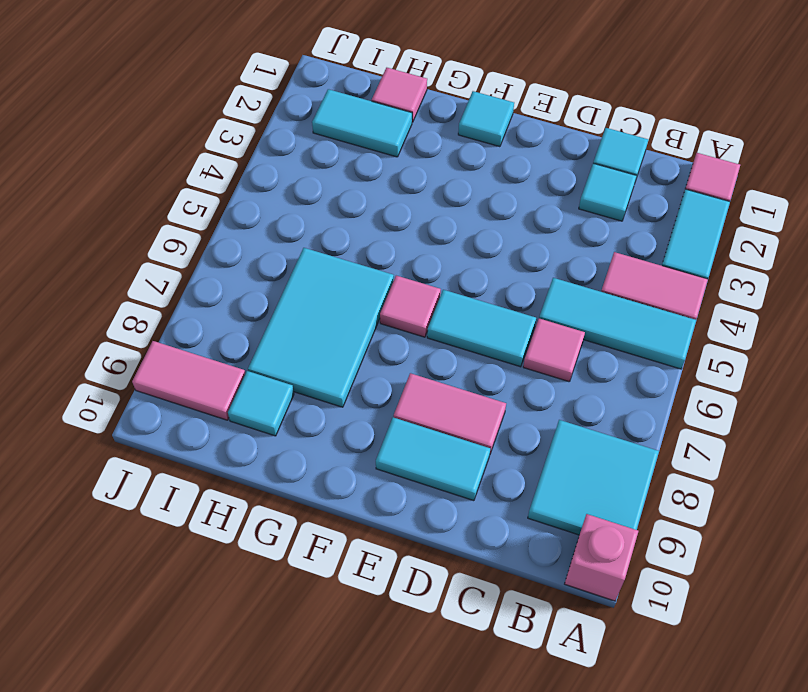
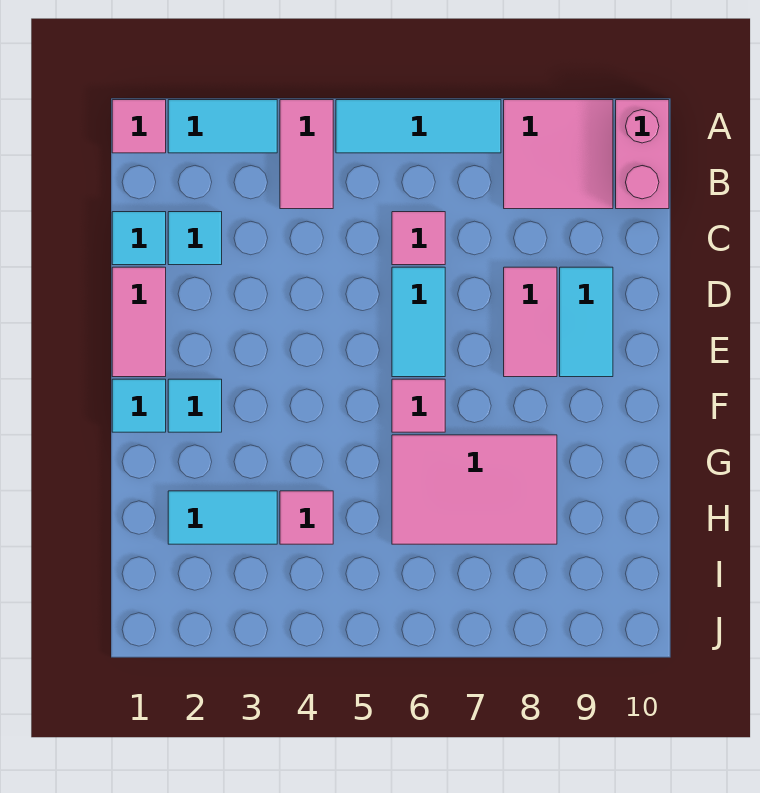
cyan 1x3 tile [539,278,696,369] -> cyan 1x3 tile turned to [336,100,501,153]
cyan 2x2 tile [528,420,659,535] -> pink 2x2 tile [504,100,613,209]
pink 1x1 brick [565,514,638,601] -> pink 1x2 brick [616,100,669,209]
cyan 2x3 tile [248,248,394,407] -> pink 2x3 tile [392,435,557,544]
pink 1x1 tile [372,68,427,122] -> pink 1x1 tile moved to [280,491,333,544]
cyan 1x2 tile [312,89,412,157] -> cyan 1x2 tile turned to [168,491,277,544]
cyan 1x1 tile [228,371,294,436] -> cyan 1x1 tile moved to [168,379,222,432]
pink 1x2 tile [132,341,245,420] -> pink 1x2 tile moved to [112,267,166,377]

